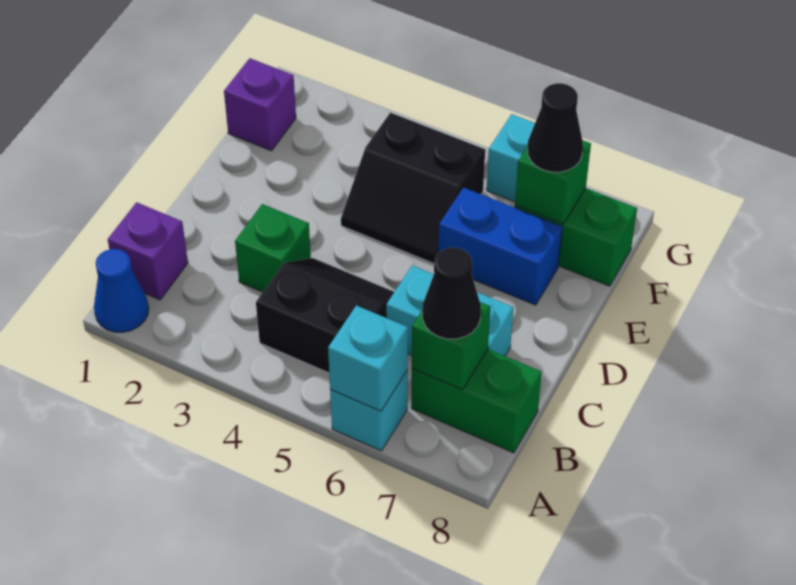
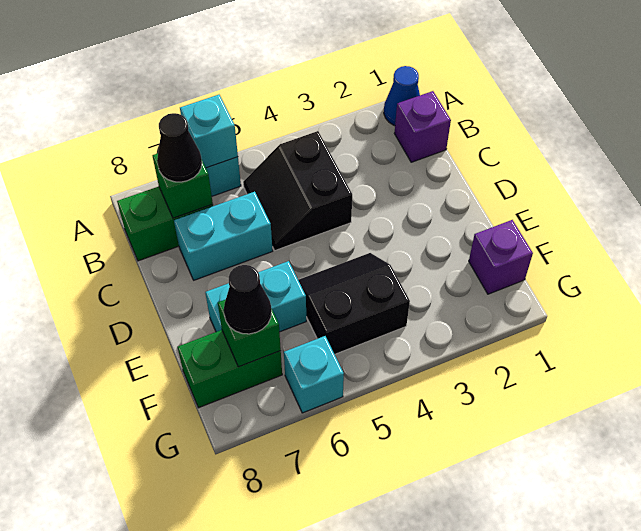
black 2x2 slope [256,258,394,373] -> black 2x2 slope turned to [243,131,352,250]
green 1x1 brick [235,204,311,292] -> none
blue 1x2 brick [438,187,562,305] -> cyan 1x2 brick [205,261,306,332]

